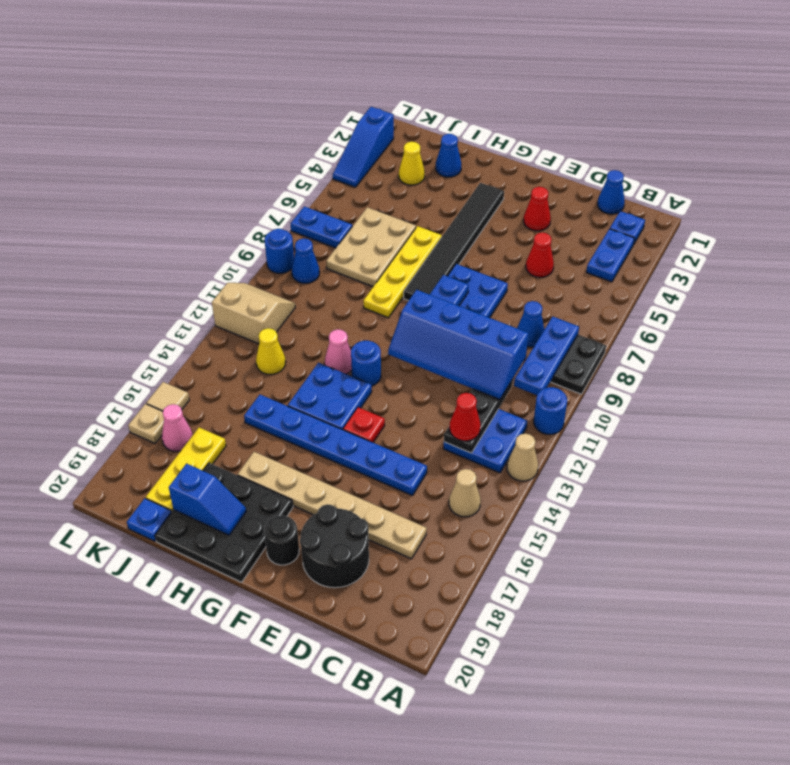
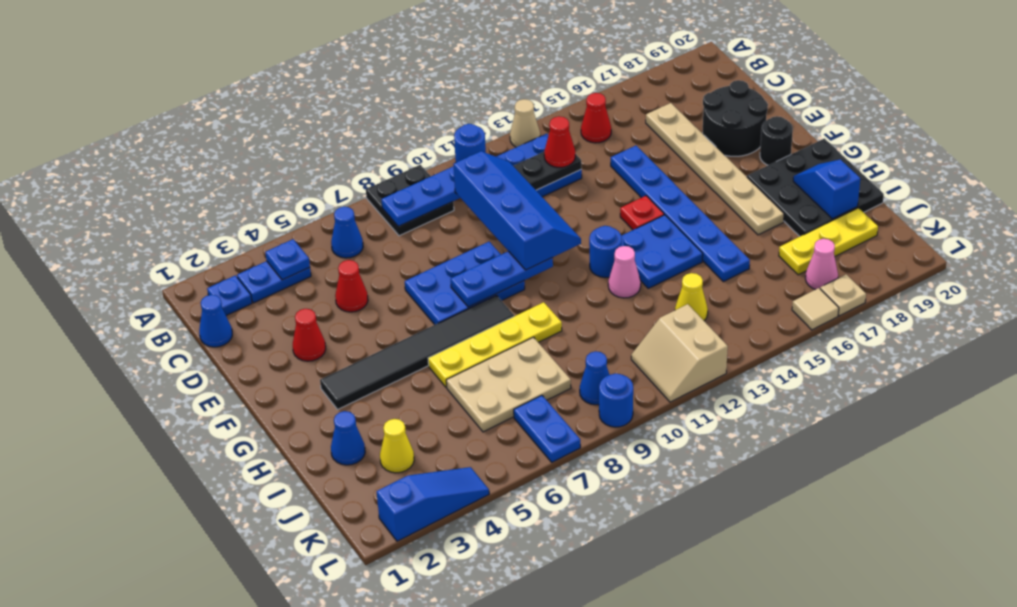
tan 1x1 cone [449,469,481,517] -> red 1x1 cone [581,93,611,143]
blue 1x1 cone [517,301,544,347] -> blue 1x1 cone moved to [331,207,363,258]
blue 1x1 plate [127,498,172,541] -> blue 1x1 plate moved to [265,239,310,280]

